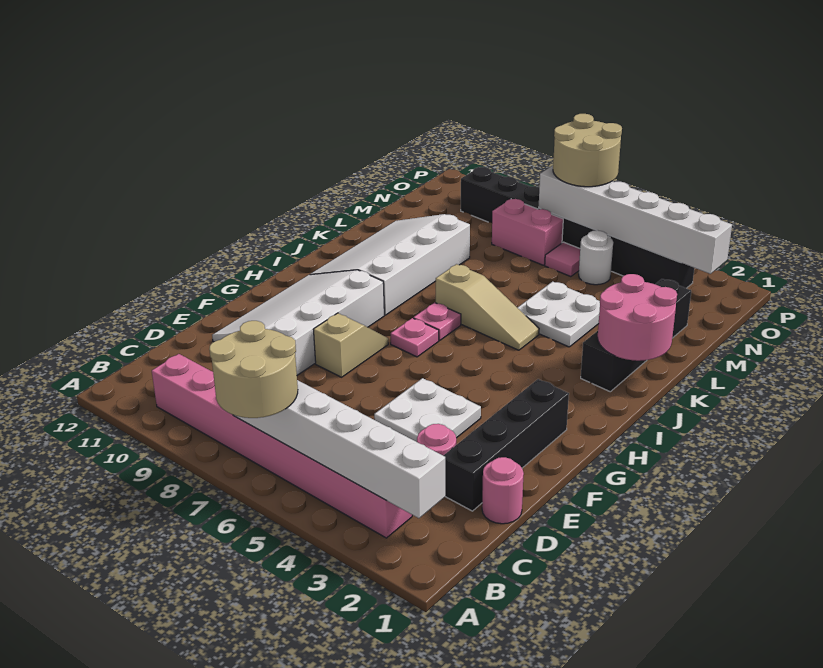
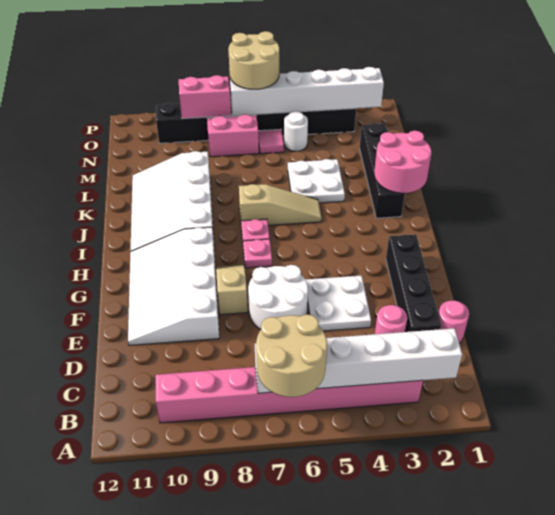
none -> white 2x2 round brick [248,265,308,329]
none -> pink 1x2 brick [179,75,231,118]

